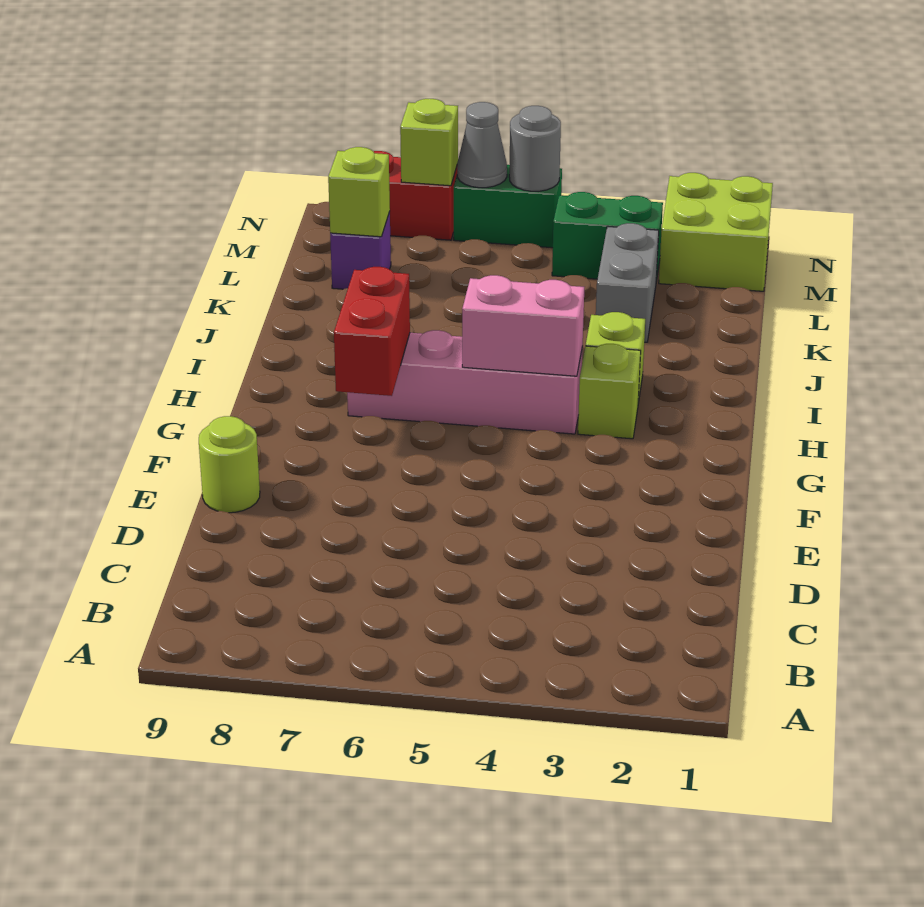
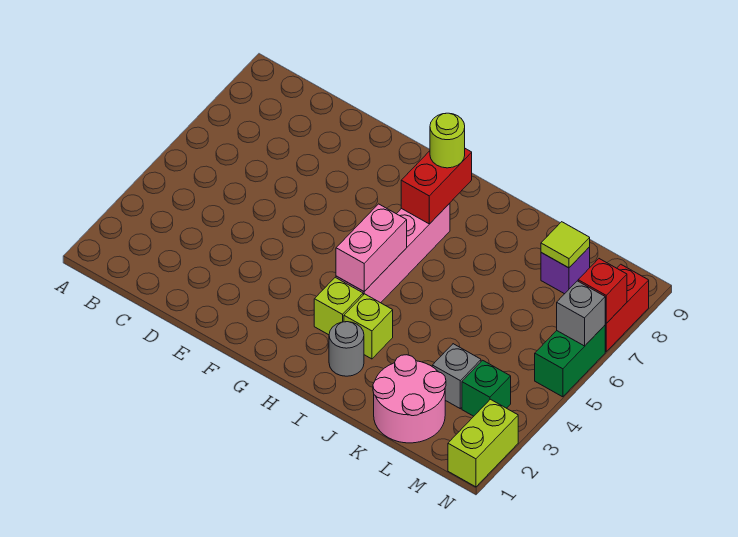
lime 1x1 round brick [199,416,260,513] -> lime 1x1 round brick moved to [430,113,465,168]
red 1x2 brick [334,267,410,396] -> red 1x2 brick turned to [401,149,472,224]
none -> pink 2x2 round brick [373,355,446,443]
grey 1x2 brick [596,223,659,342] -> grey 1x1 brick [432,344,481,409]
lime 1x1 brick [328,147,390,237] -> lime 1x1 tile [541,222,590,268]
lime 2x2 brick [659,173,773,291] -> lime 1x2 brick [448,399,518,487]
green 1x2 brick [552,192,663,281] -> green 1x1 brick [462,360,511,416]
grey 1x1 round brick [509,106,561,191] -> grey 1x1 round brick moved to [329,322,364,376]
grey 1x1 cone [457,102,507,188] -> grey 1x1 brick [557,281,605,346]
lime 1x1 brick [400,99,458,186] -> red 1x1 brick [578,259,627,323]

